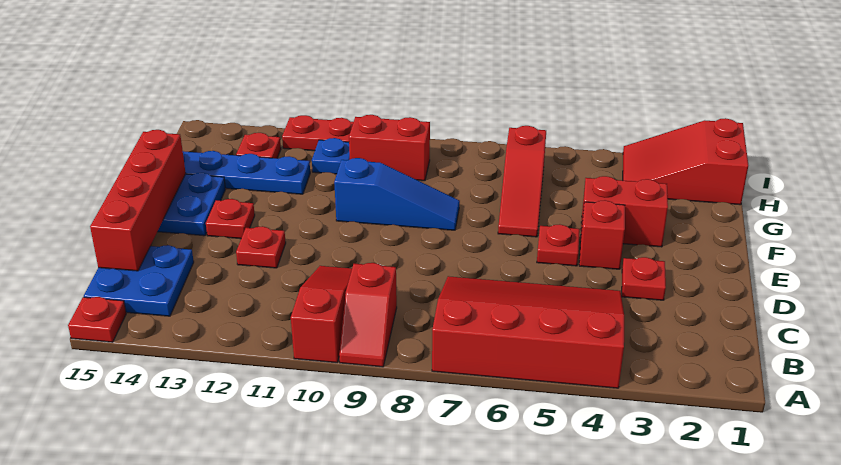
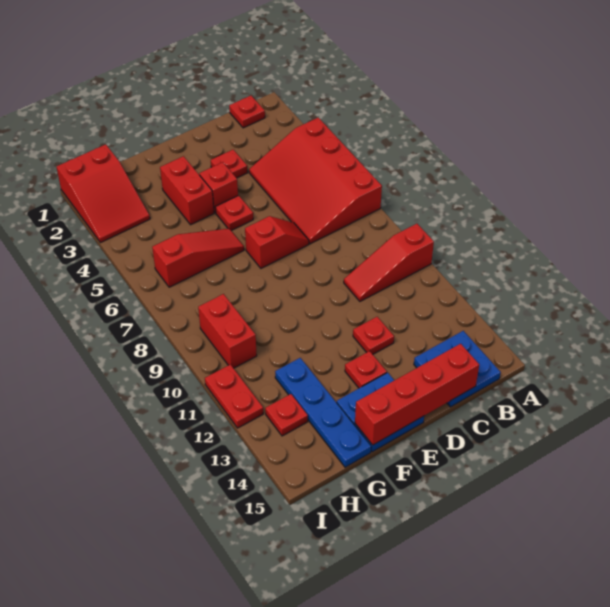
red 1x2 slope [339,263,397,367] -> red 1x2 slope moved to [245,216,309,268]
red 1x1 plate [68,297,126,342] -> red 1x1 plate moved to [229,96,265,128]
blue 1x3 slope [334,158,460,230] -> none
blue 1x1 plate [312,138,350,174] -> none

